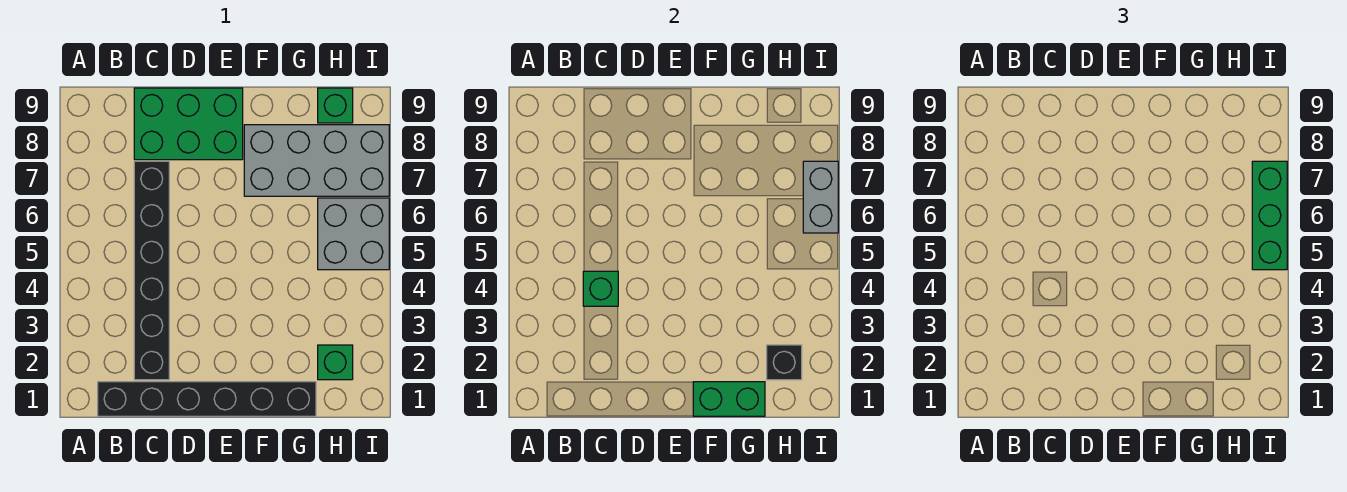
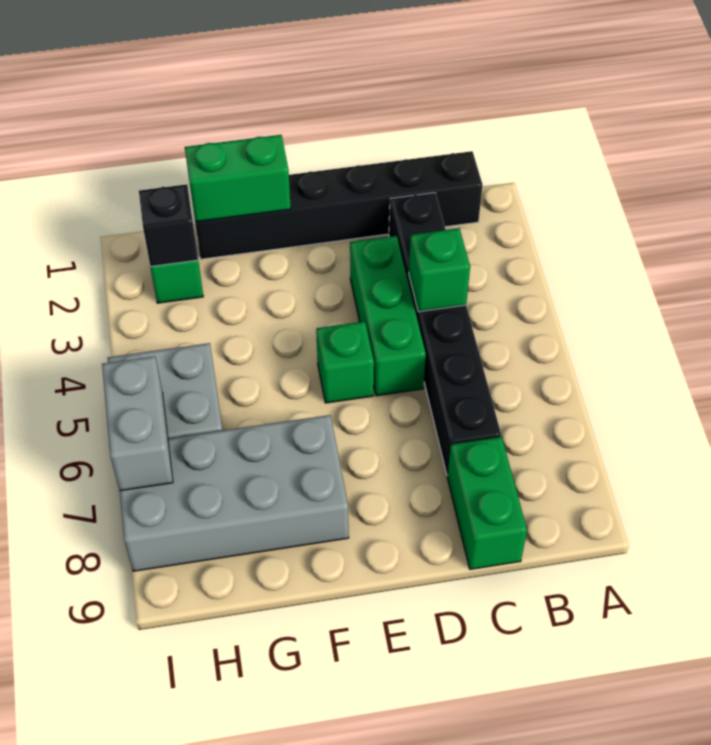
green 2x3 brick [134,88,243,160] -> green 1x2 brick [447,437,527,569]
green 1x1 brick [318,88,353,123] -> green 1x1 brick moved to [316,322,374,403]
green 1x3 brick [1252,161,1287,270] -> green 1x3 brick moved to [350,236,426,396]

